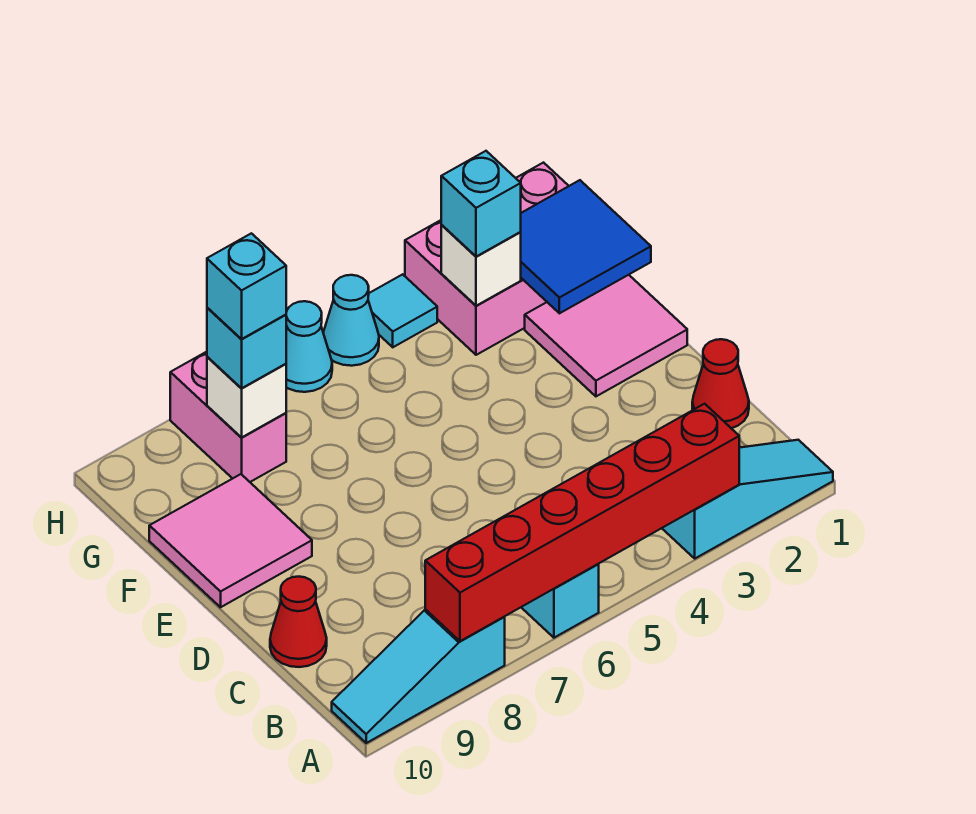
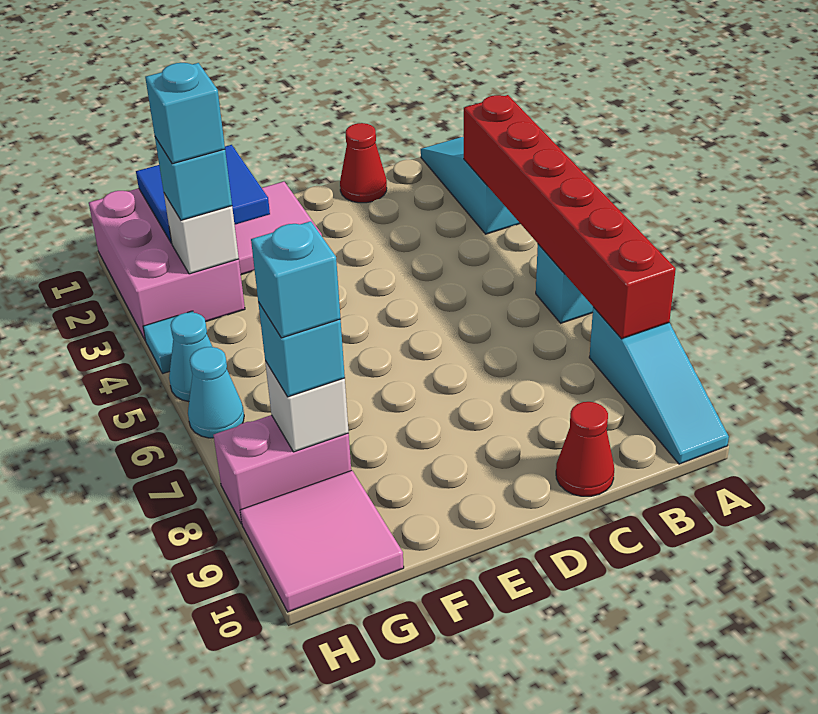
pink 2x2 tile [149,474,312,607] -> pink 2x2 tile moved to [240,470,404,612]
none -> cyan 1x1 brick [145,63,225,164]

